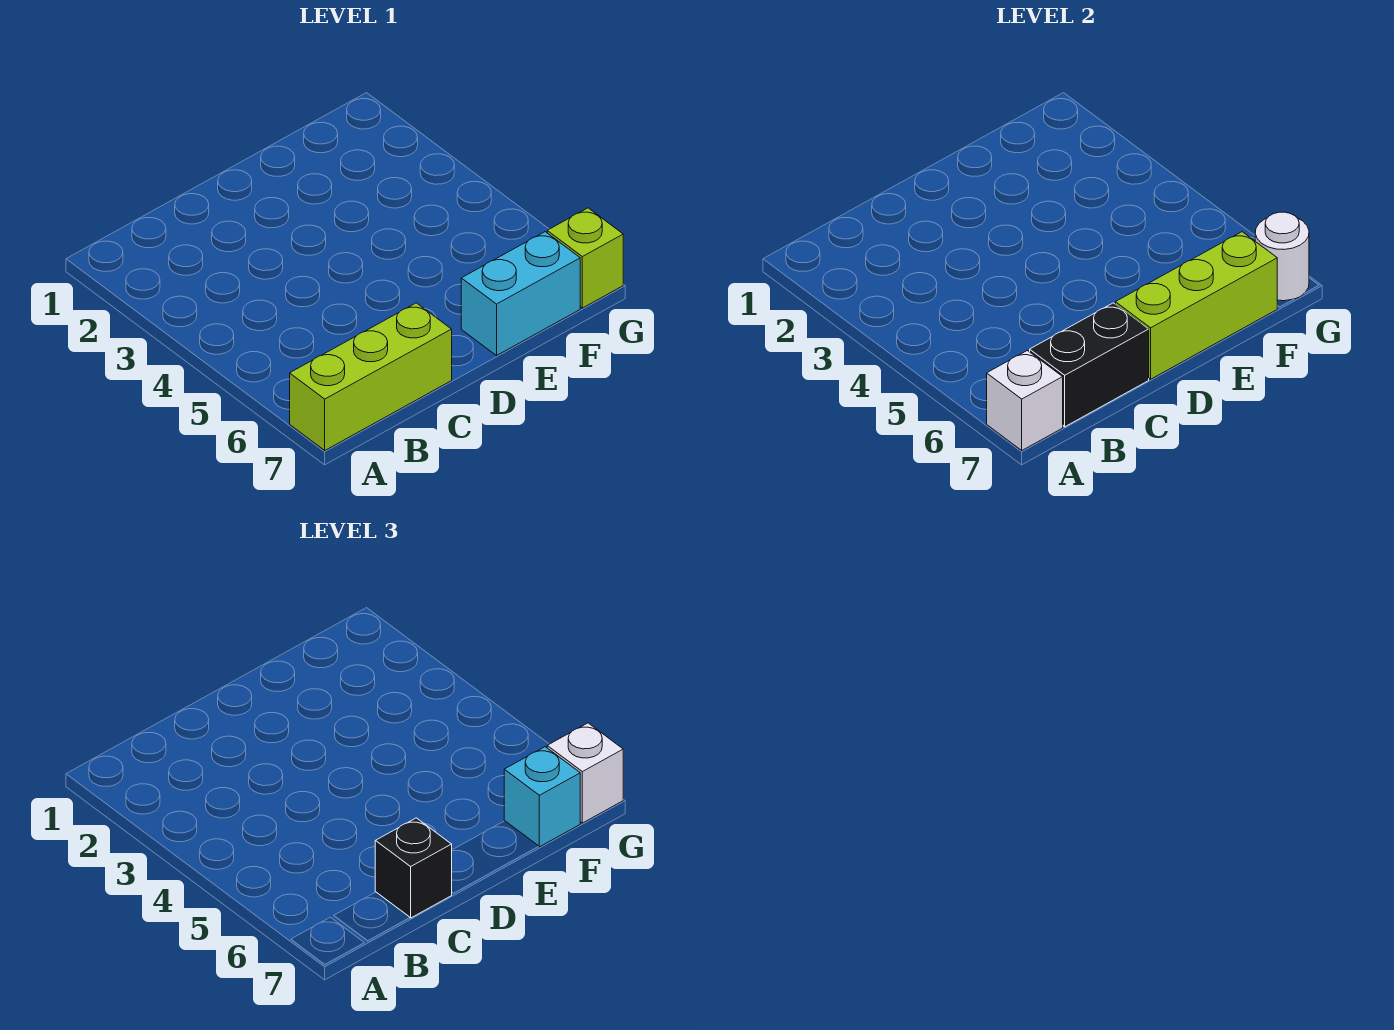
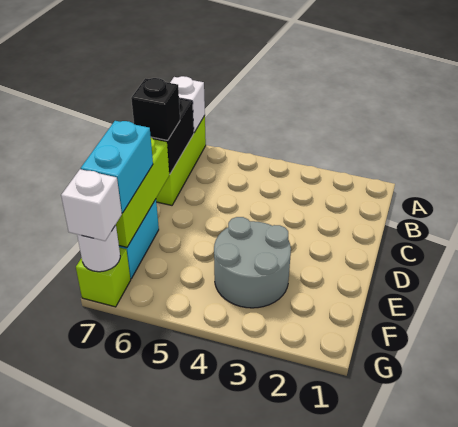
none -> grey 2x2 round brick [214,217,291,308]
cyan 1x1 brick [504,747,580,847] -> cyan 1x2 brick [81,121,153,213]

